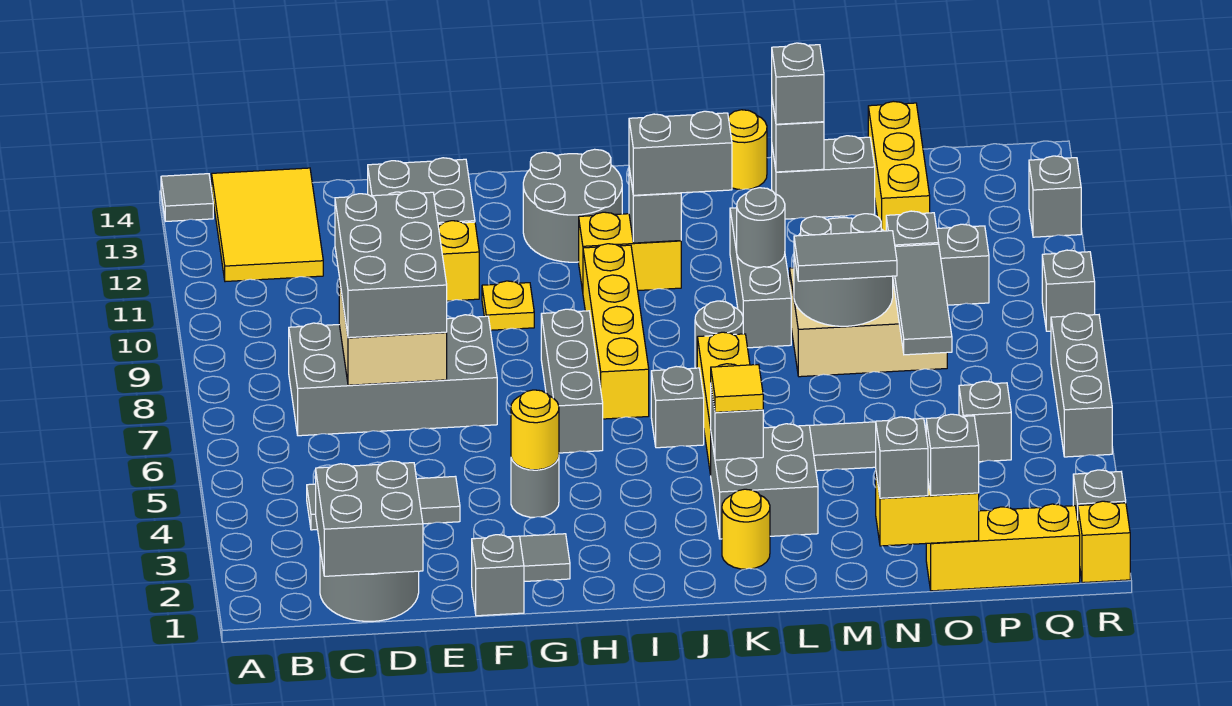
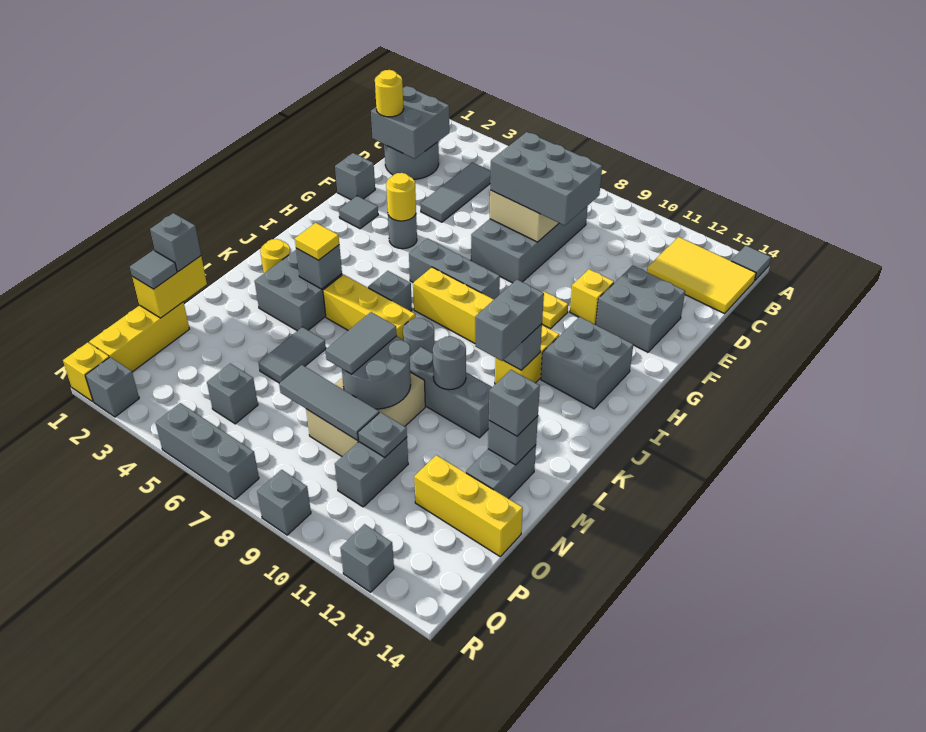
grey 2x2 round brick [523,149,622,262] -> grey 2x2 brick [541,317,633,409]
yellow 1x1 round brick [728,110,767,190] -> yellow 1x1 round brick moved to [375,70,403,117]
grey 1x1 brick [926,414,979,495] -> grey 1x1 tile [130,250,177,289]

